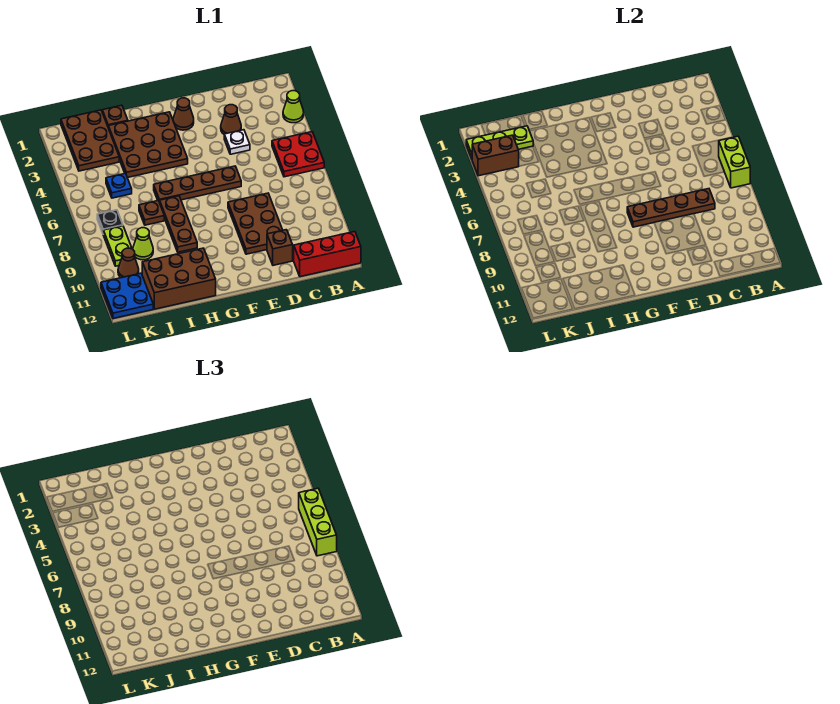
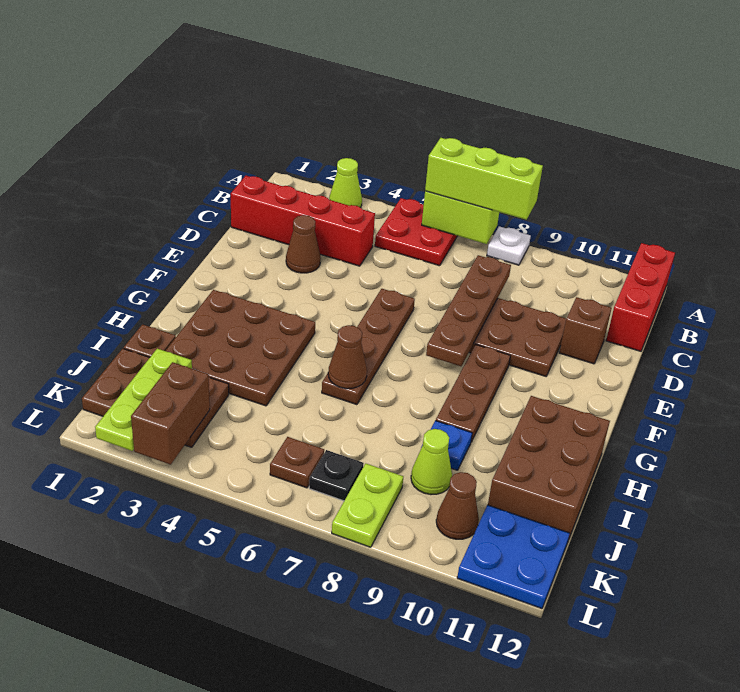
none -> red 1x4 brick [231,176,375,266]
white 1x1 plate [224,130,250,154] -> white 1x1 plate moved to [487,226,531,265]
brown 1x1 cone [173,98,194,130] -> brown 1x1 cone moved to [328,325,367,389]
brown 1x3 plate [160,196,197,252] -> brown 1x3 plate turned to [436,344,510,442]
brown 1x1 plate [139,201,164,225] -> brown 1x1 plate moved to [270,437,324,488]
blue 1x1 plate [106,173,132,198] -> blue 1x1 plate moved to [421,421,472,470]
lime 1x2 plate [103,226,132,266] -> lime 1x2 plate turned to [332,464,403,547]

